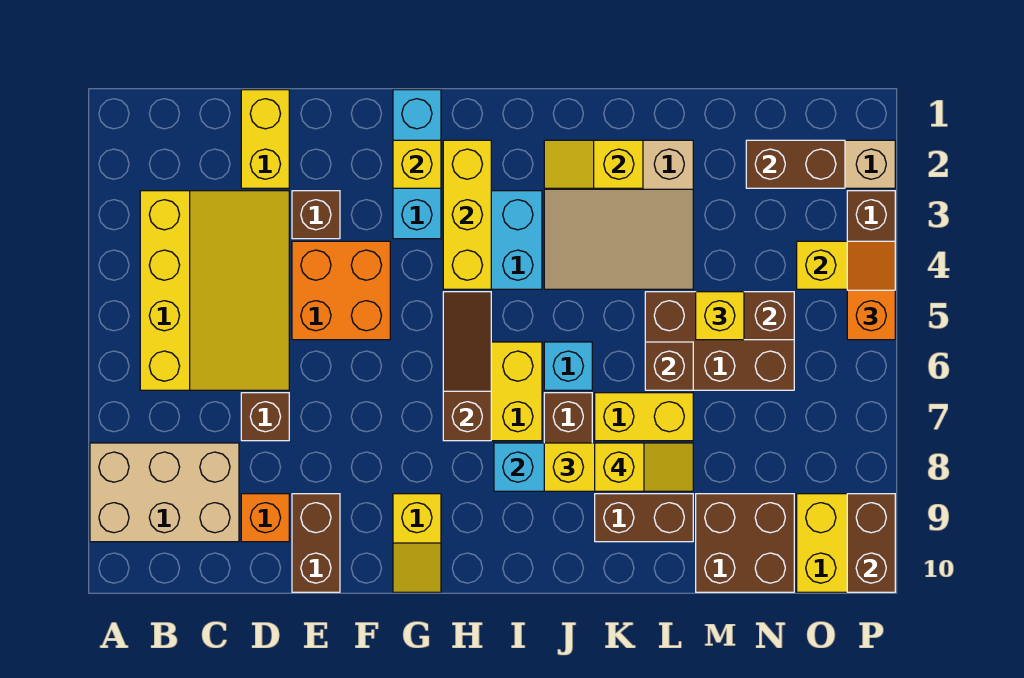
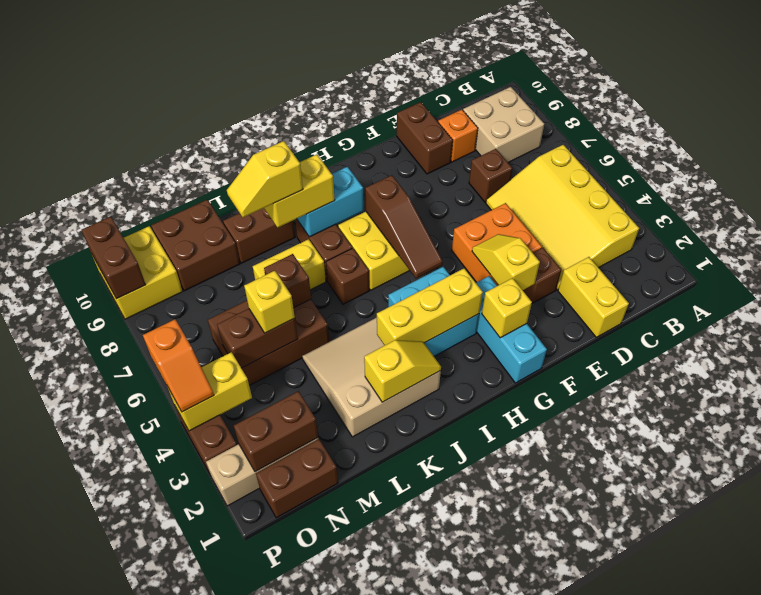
tan 2x3 brick [90,443,239,542] -> tan 2x2 brick [463,87,544,162]
yellow 1x2 slope [393,494,441,592] -> yellow 1x2 slope moved to [472,234,540,290]
yellow 1x3 brick [443,140,491,289] -> yellow 1x3 brick turned to [377,268,483,345]
cyan 1x1 brick [544,342,592,390] -> brown 1x1 brick [326,248,369,304]
none -> brown 1x2 brick [256,439,338,518]

